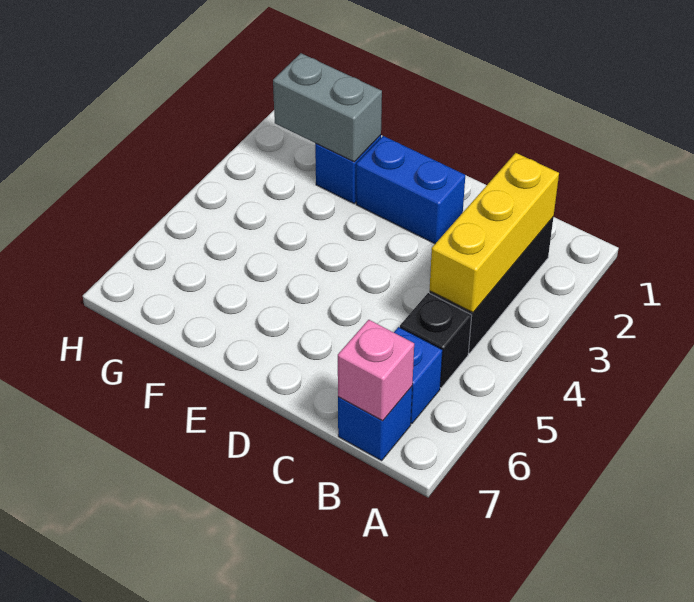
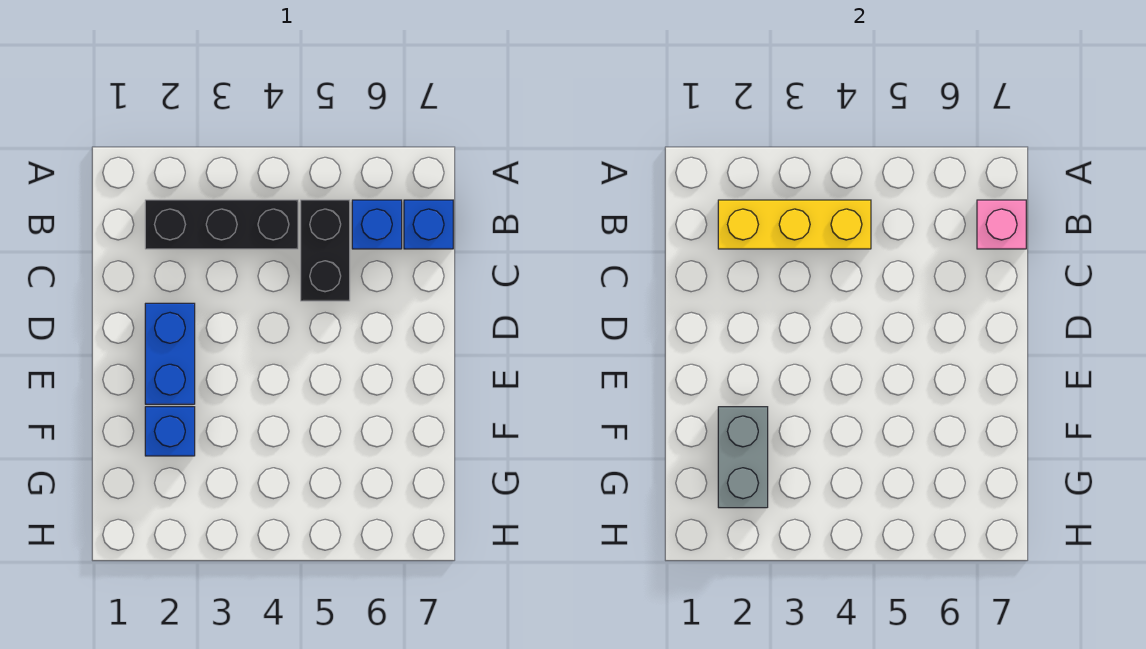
black 1x1 brick [400,293,472,388] -> black 1x2 brick [301,200,350,301]

